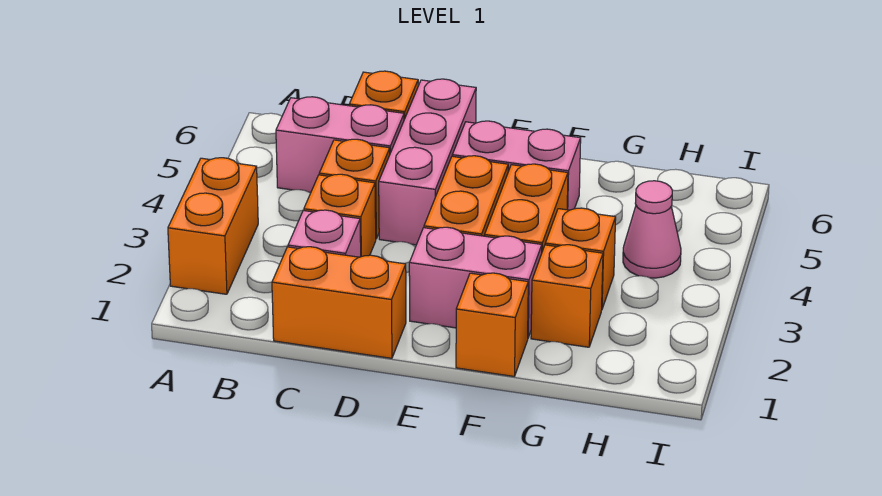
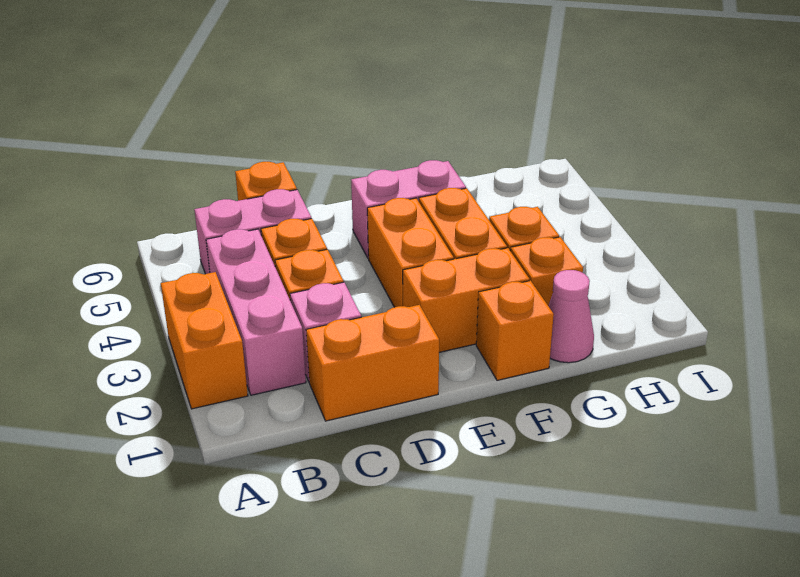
pink 1x3 brick [379,79,476,245] -> pink 1x3 brick moved to [206,229,306,395]
pink 1x2 brick [409,227,542,337] -> orange 1x2 brick [403,248,530,352]
pink 1x1 cone [623,181,681,278] -> pink 1x1 cone moved to [549,270,594,363]

